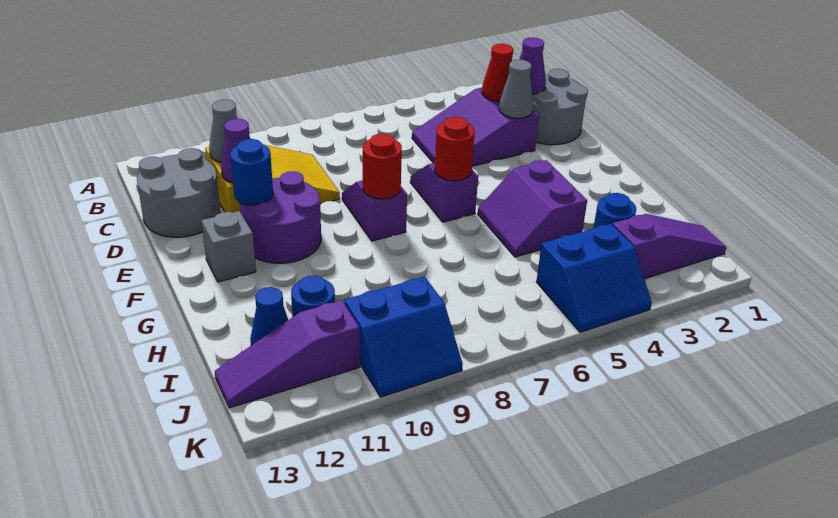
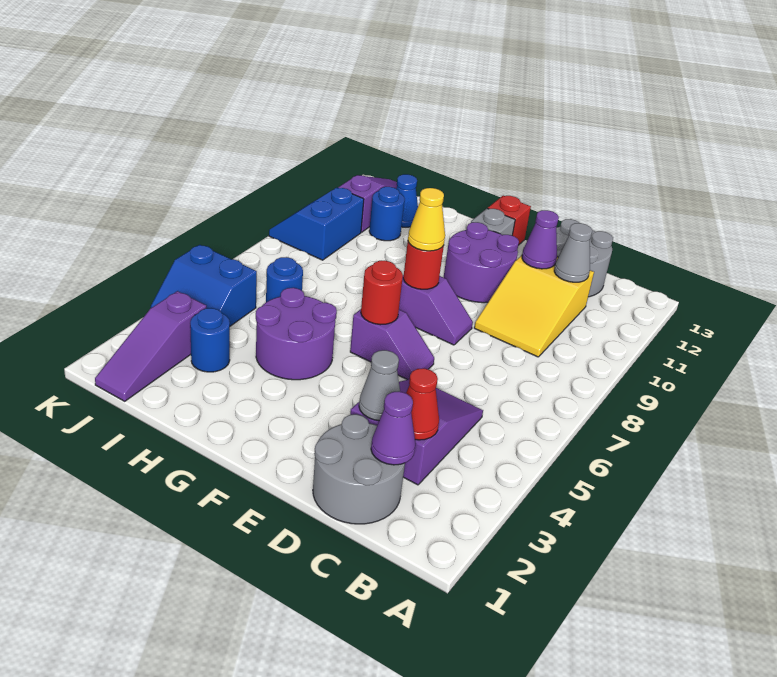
blue 1x1 round brick [230,139,273,205] -> blue 1x1 round brick moved to [266,257,303,302]
none -> yellow 1x1 cone [408,188,445,251]
none -> red 1x1 brick [488,196,531,244]
purple 2x2 slope [478,160,587,257] -> purple 2x2 round brick [256,288,337,380]
blue 2x2 slope [536,224,652,332] -> blue 2x2 slope turned to [151,245,257,326]

